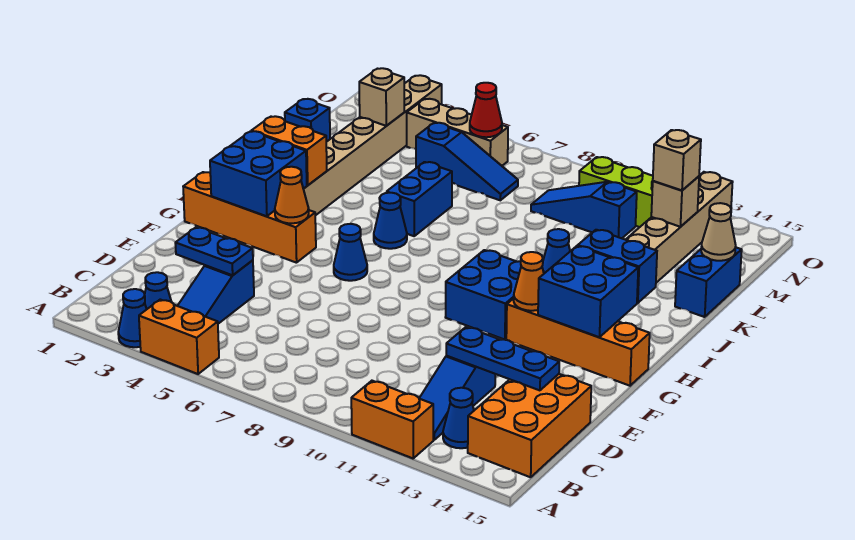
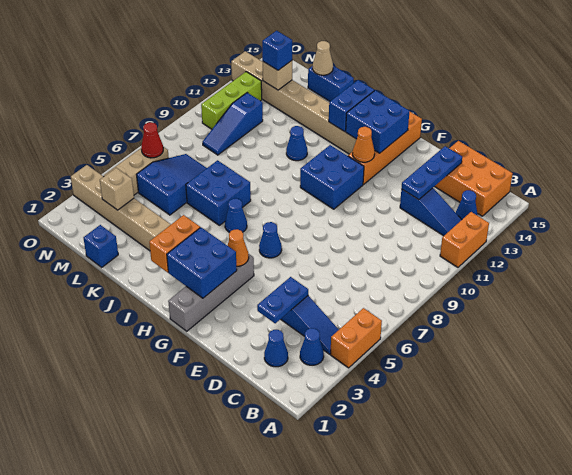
blue 1x1 cone [118,289,147,347] -> blue 1x1 cone moved to [264,330,288,367]
orange 1x4 brick [183,172,316,263] -> grey 1x4 brick [168,254,254,331]
blue 1x2 brick [387,162,452,236] -> blue 2x2 brick [186,160,251,225]
blue 1x3 slope [416,123,518,200] -> blue 2x3 slope [136,154,207,215]
tan 1x1 brick [653,130,701,191] -> blue 1x1 brick [262,31,292,70]

